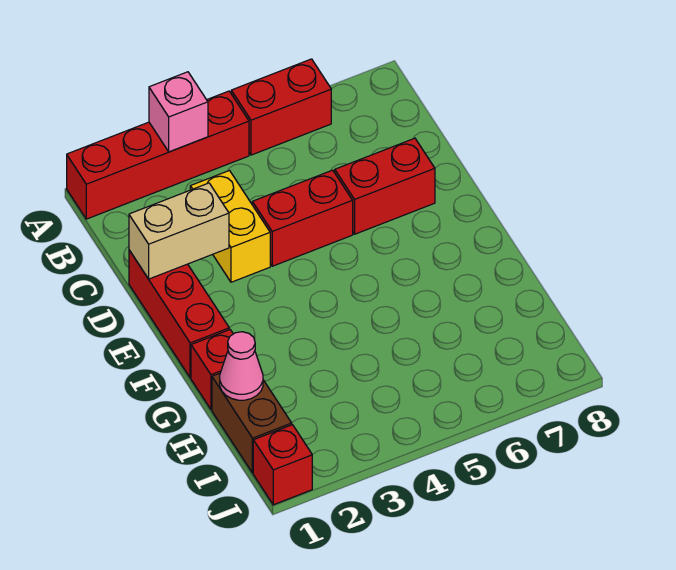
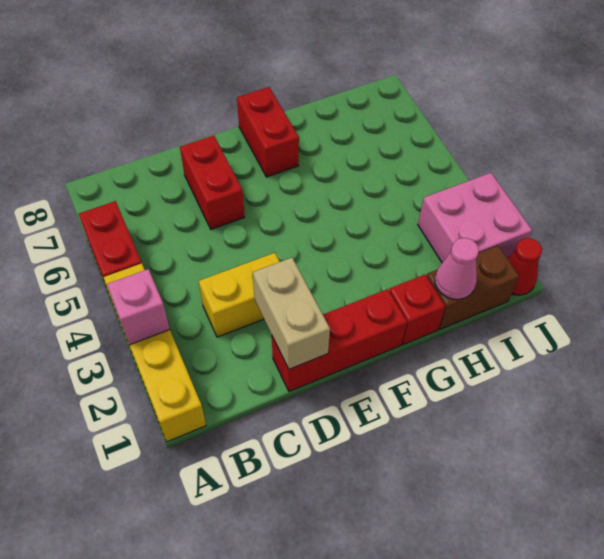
red 1x4 brick [67,91,249,219] -> yellow 1x4 brick [103,263,206,442]
red 1x2 brick [252,170,353,266] -> red 1x2 brick moved to [237,87,299,177]
none -> pink 2x2 brick [418,173,532,263]
red 1x1 brick [253,425,312,505] -> red 1x1 cone [508,238,542,295]

